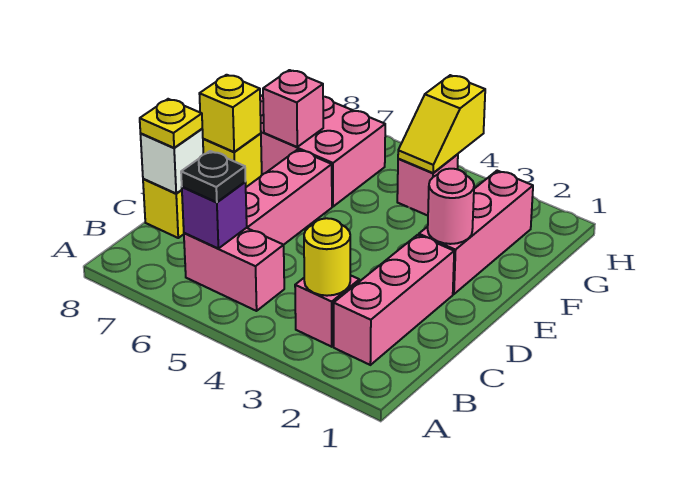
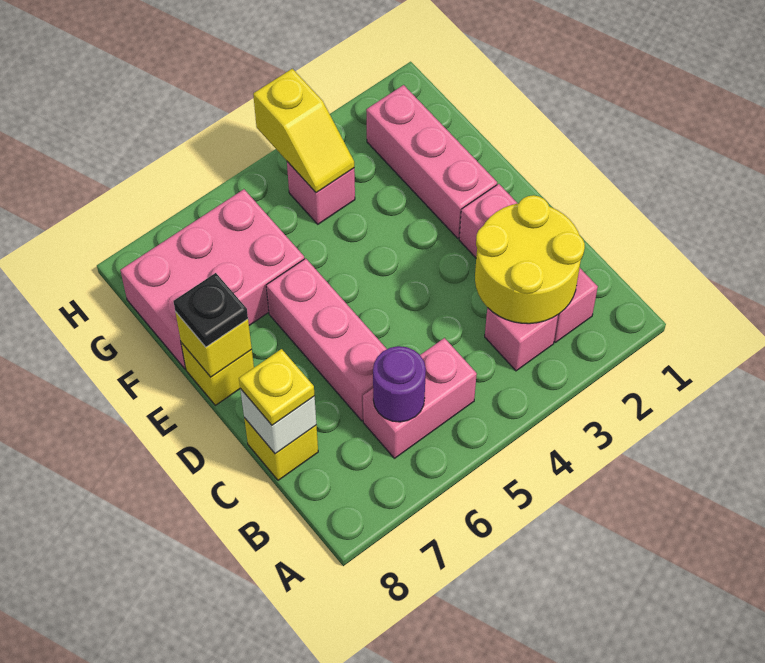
yellow 1x1 round brick [304,218,350,296] -> yellow 2x2 round brick [475,195,585,324]
purple 1x1 brick [182,182,247,248] -> purple 1x1 round brick [373,346,426,422]
black 1x1 plate [181,151,246,202] -> black 1x1 plate moved to [173,273,248,347]
pink 1x1 round brick [428,169,474,244] -> none
pink 1x1 brick [263,70,323,147] -> none

